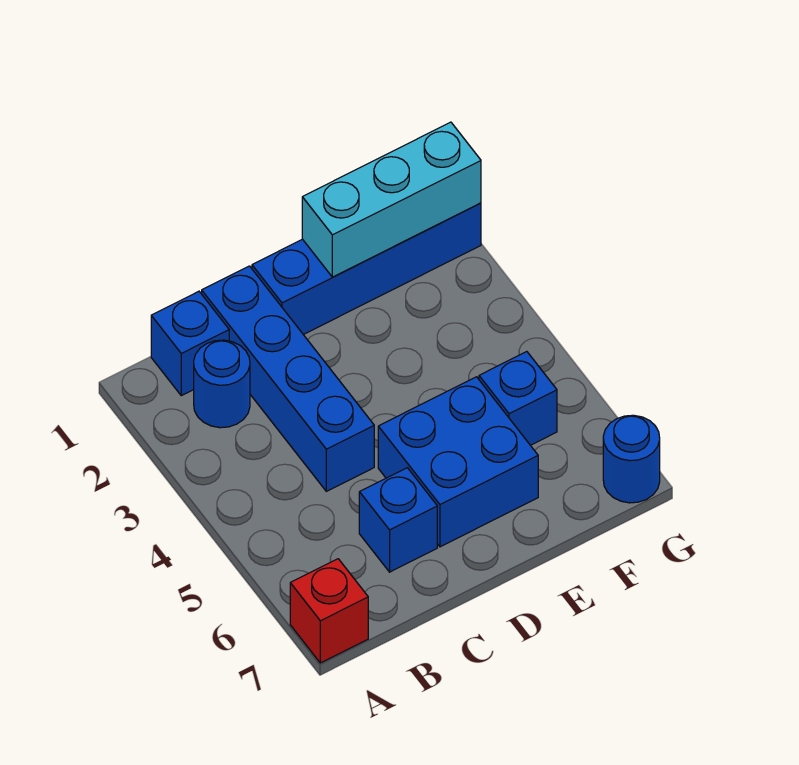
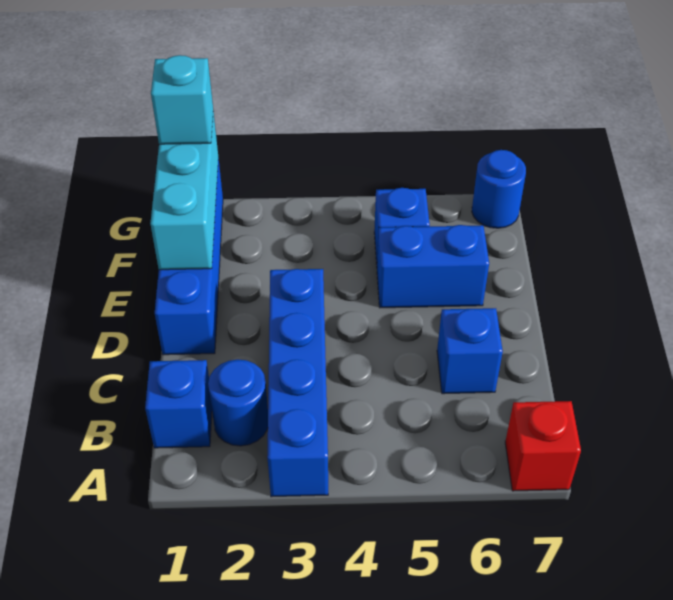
blue 1x4 brick [202,266,374,491] -> blue 1x4 brick turned to [267,269,328,497]
blue 2x2 brick [378,377,538,547] -> blue 1x2 brick [377,225,489,308]
none -> cyan 1x1 brick [151,55,213,144]

